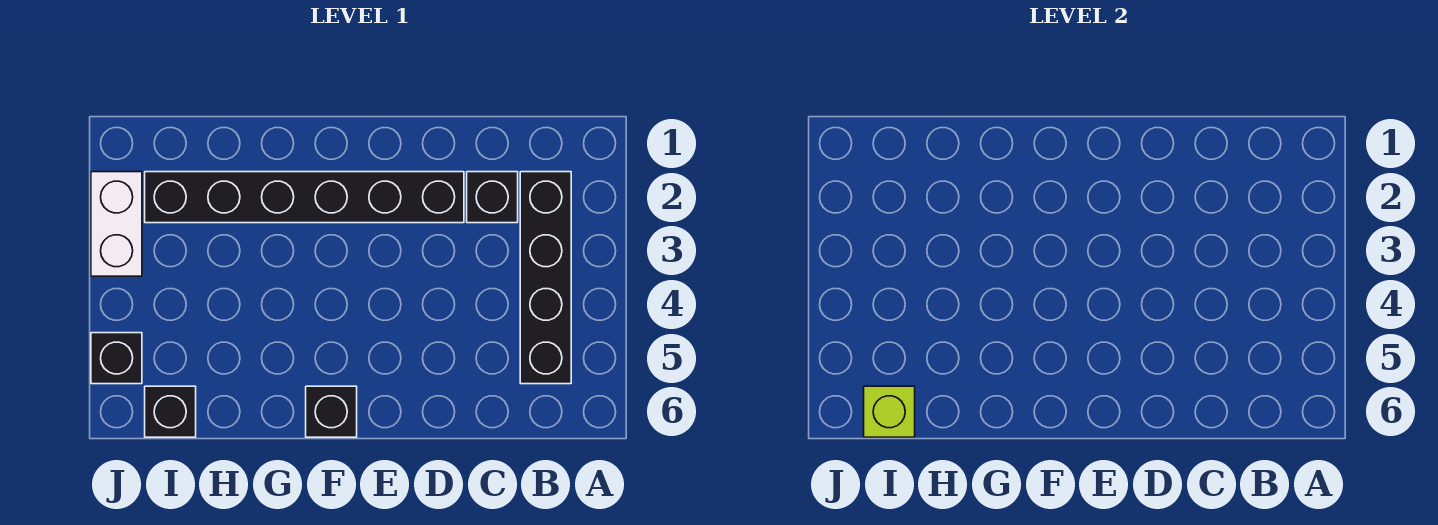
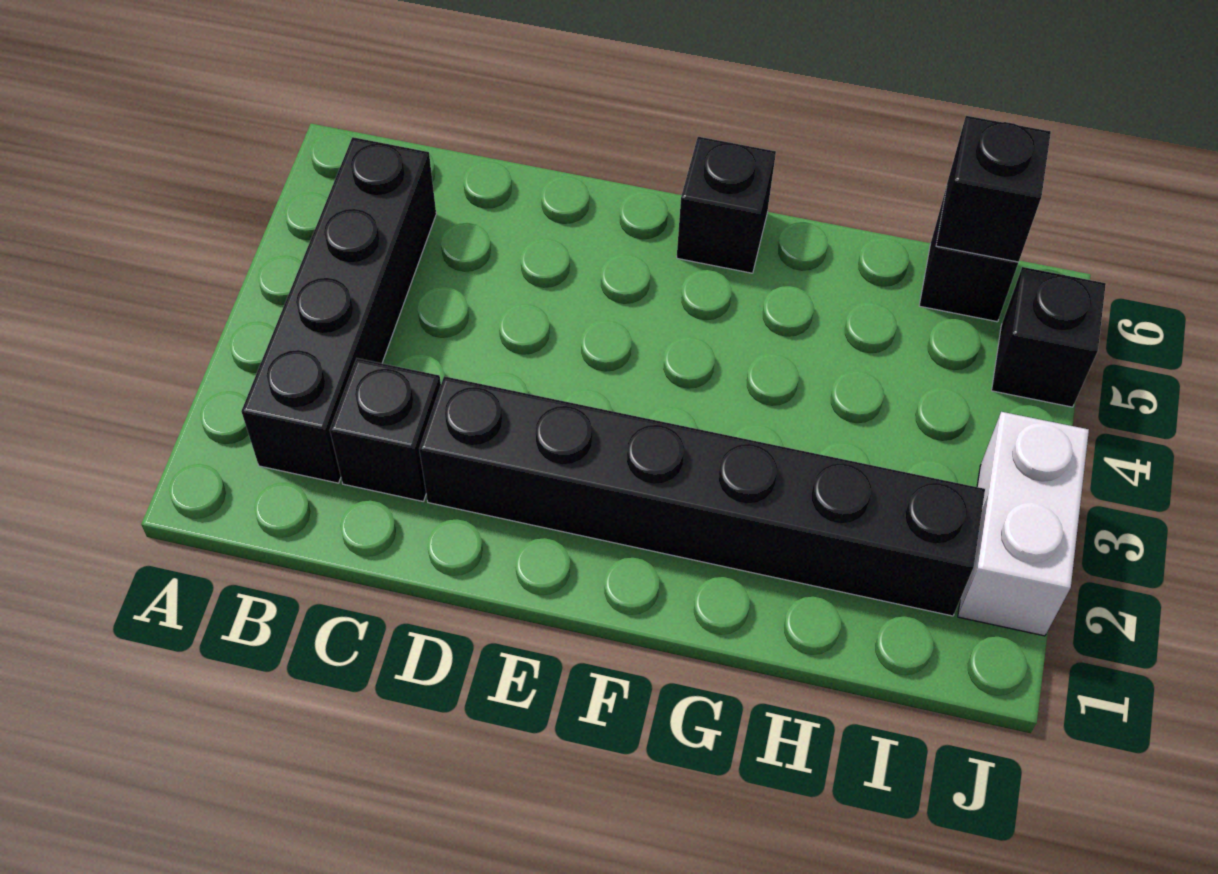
lime 1x1 brick [864,386,915,437] -> black 1x1 brick [936,116,1051,262]

